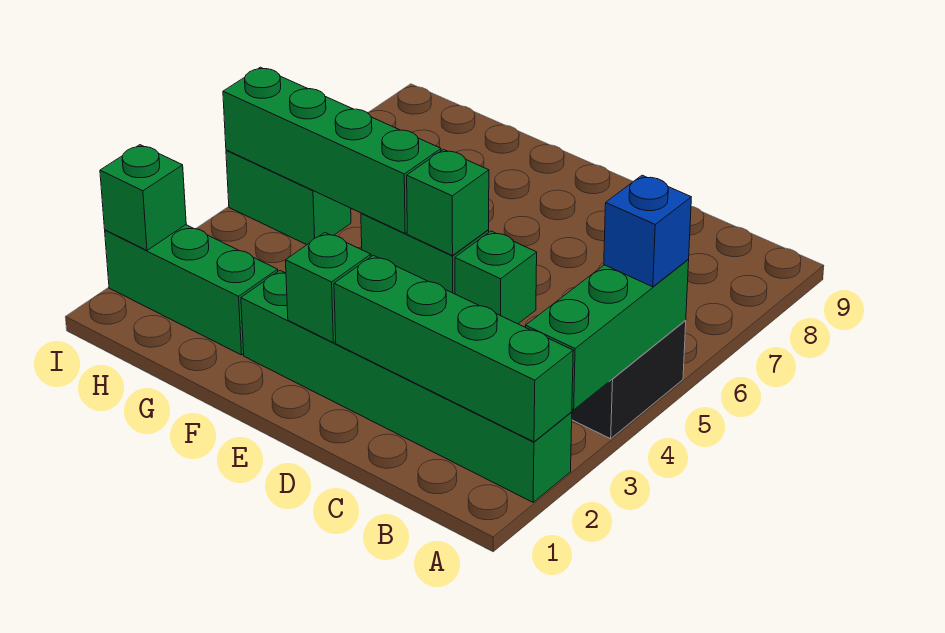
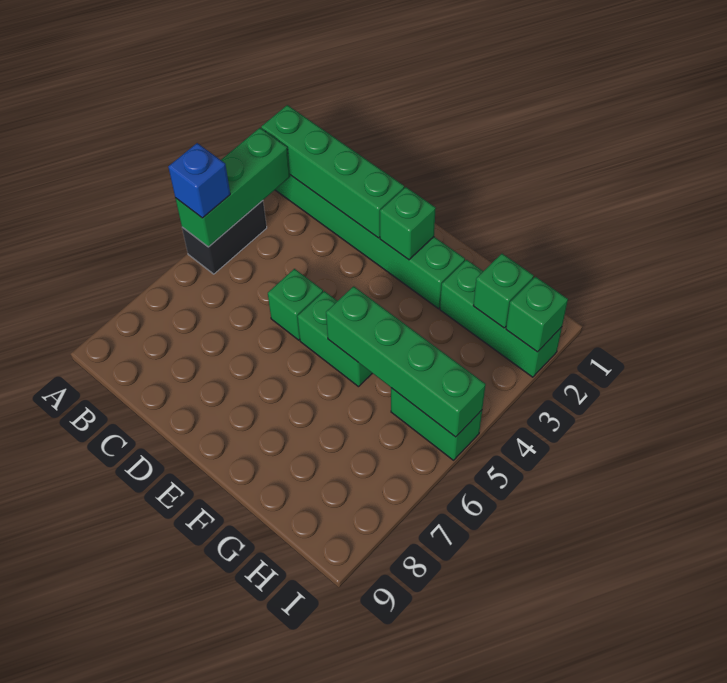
green 1x1 brick [407,150,489,256] -> green 1x1 brick moved to [473,254,534,328]

